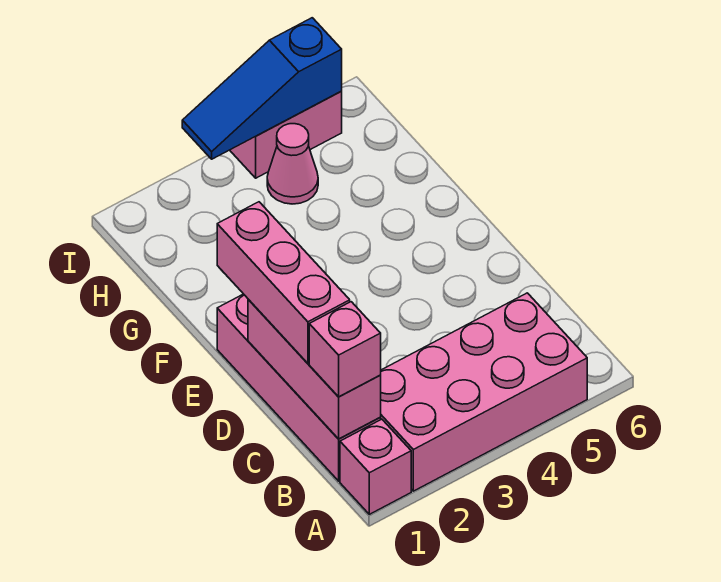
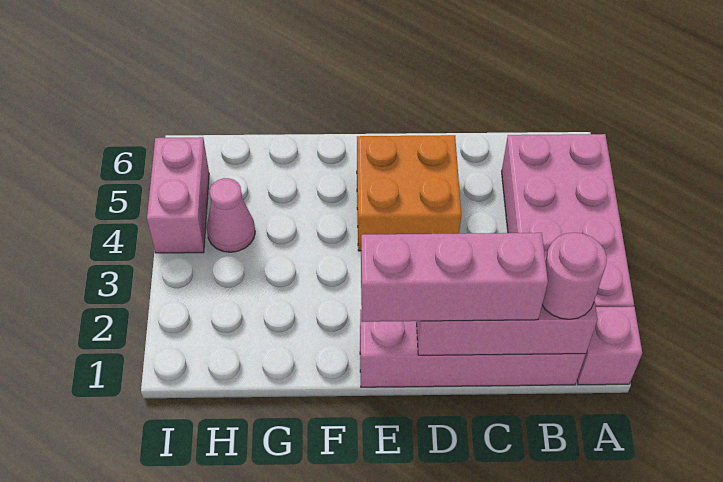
pink 1x1 brick [309,302,381,397] -> pink 1x1 round brick [542,233,607,319]
none -> orange 2x2 brick [357,135,461,251]
blue 1x3 slope [182,18,342,159] -> none

